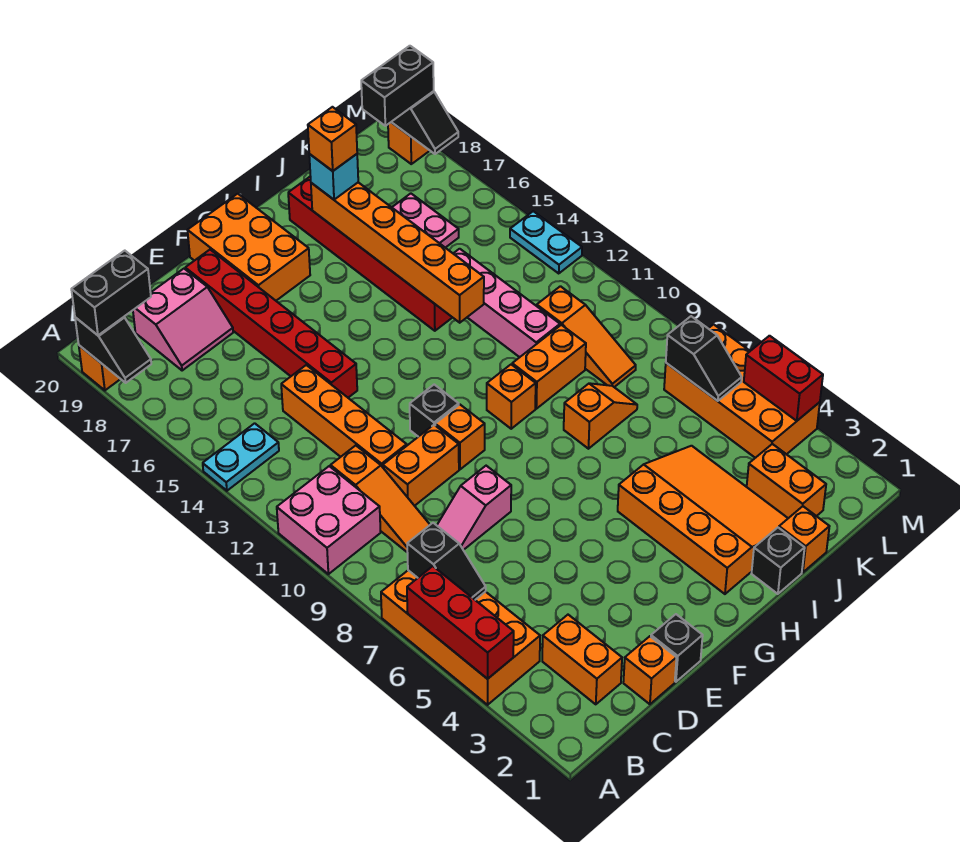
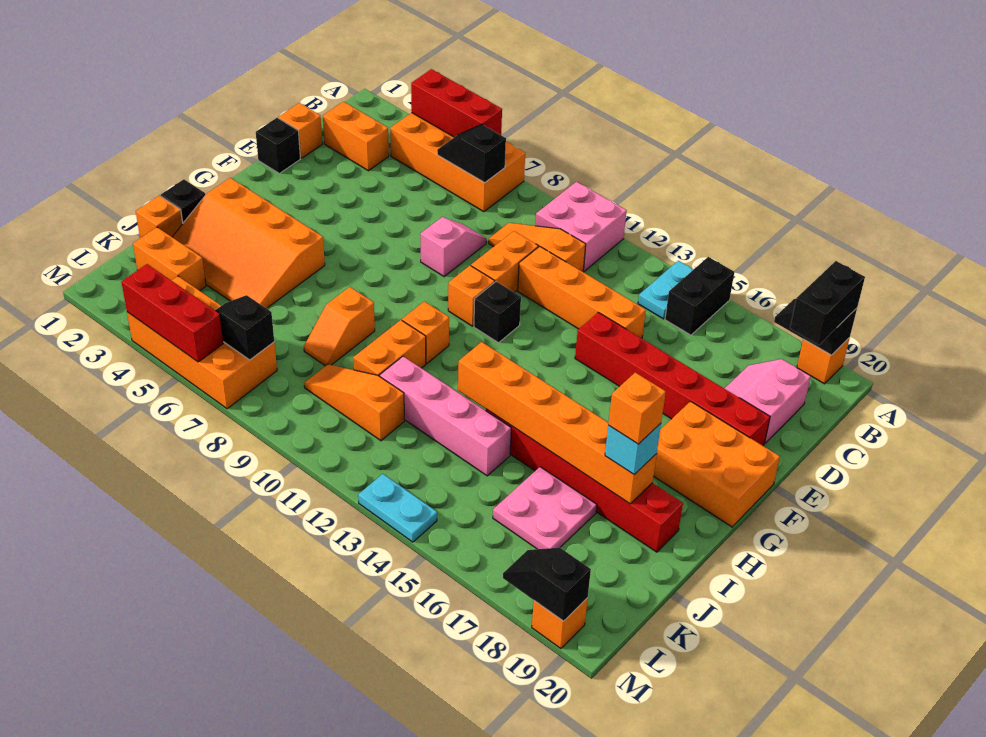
black 1x2 brick [361,46,434,126] -> black 1x2 brick moved to [665,257,734,335]
red 1x2 brick [744,336,823,421] -> red 1x3 brick [121,264,223,362]

